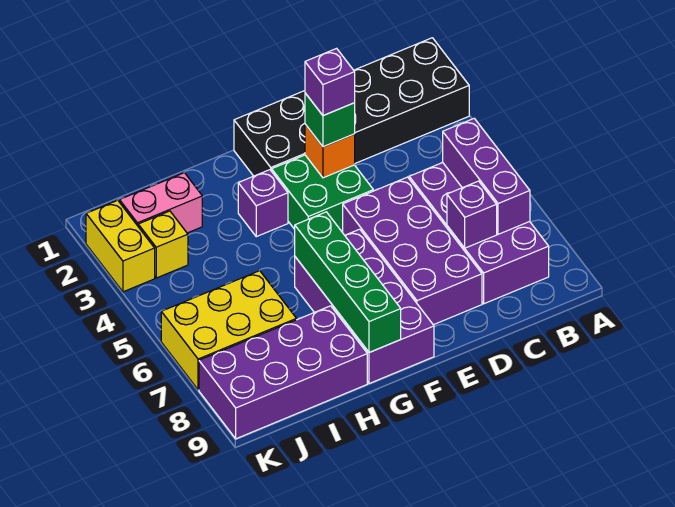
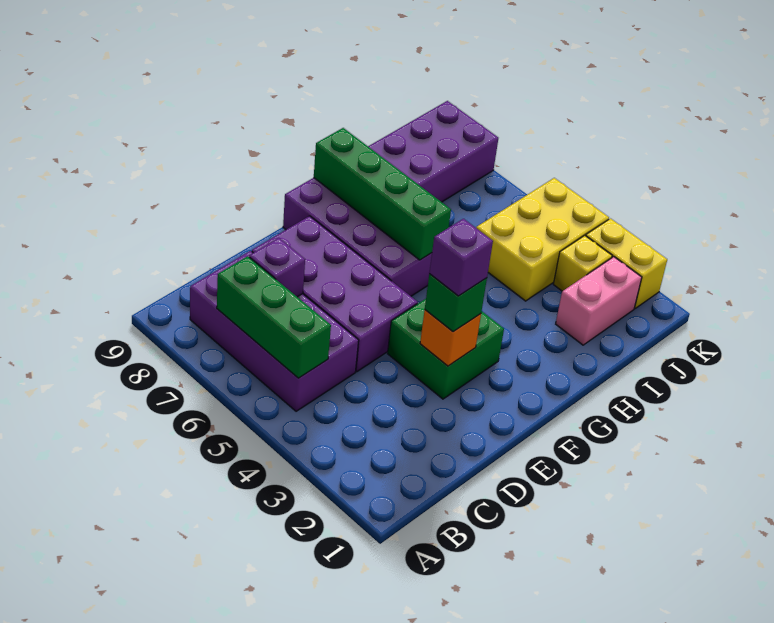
black 2x6 brick [234,38,469,176] -> none
purple 1x3 brick [443,119,530,234] -> green 1x3 brick [217,256,331,378]
purple 1x1 brick [238,170,288,237] -> none
yellow 2x3 brick [161,271,296,390] -> yellow 2x3 brick moved to [476,178,609,301]

